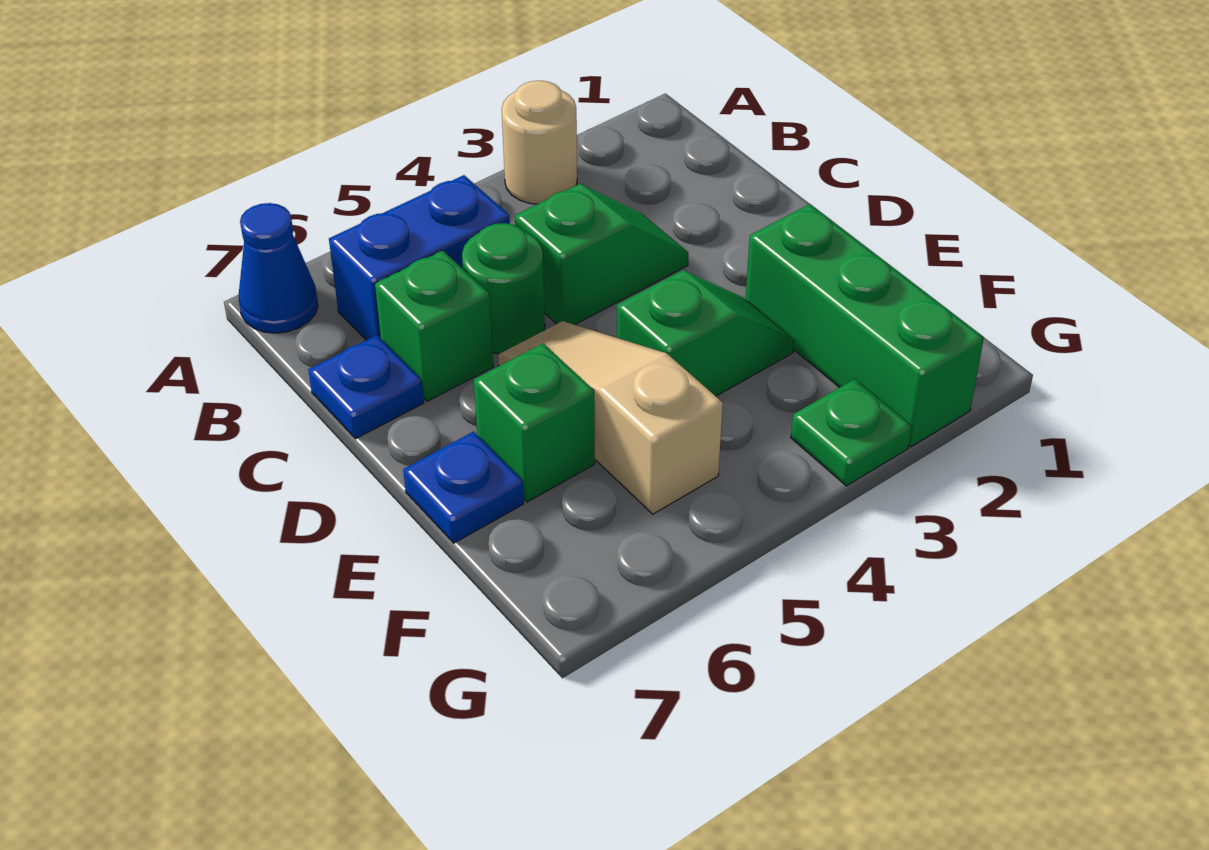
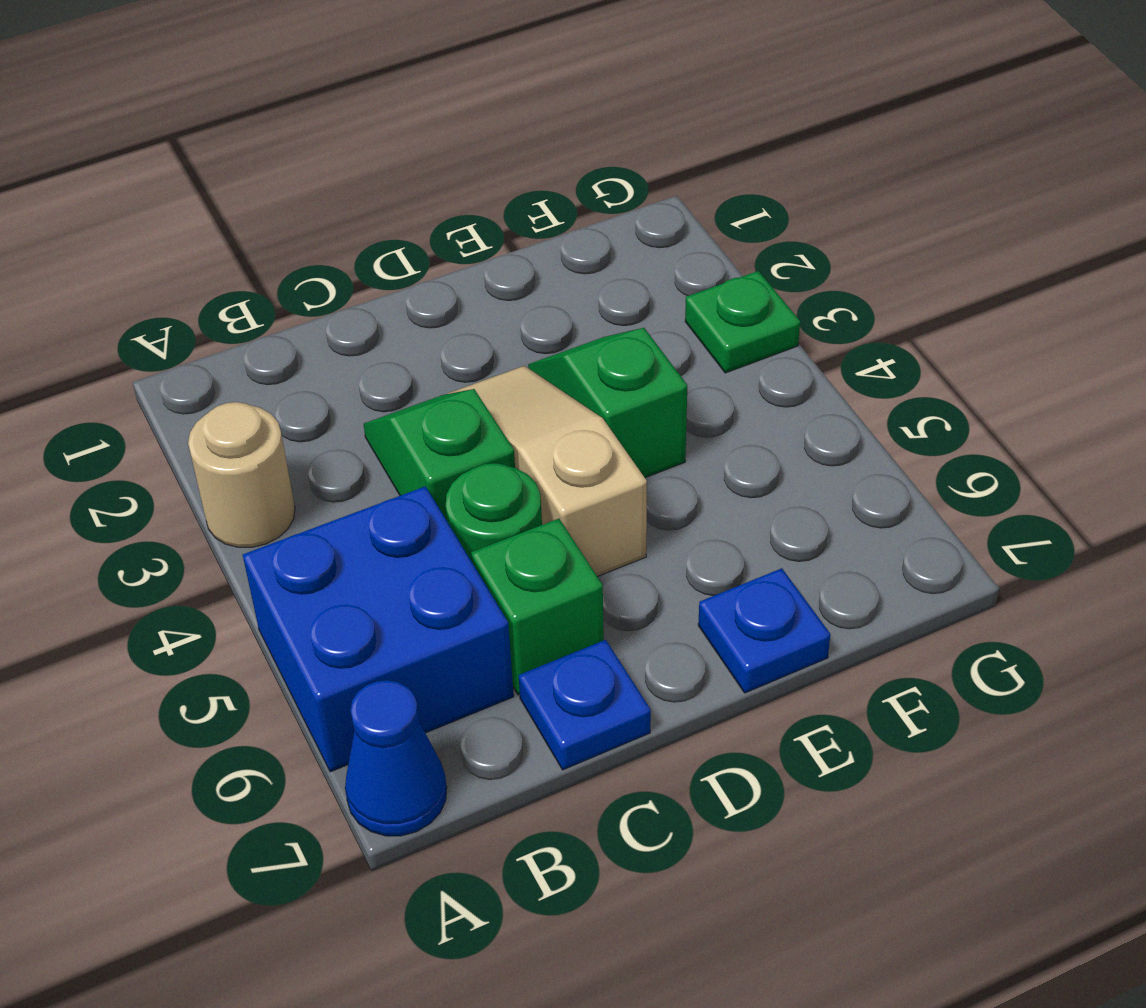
blue 1x2 brick [329,175,510,340] -> blue 2x2 brick [243,486,514,772]
tan 1x3 slope [498,321,723,514] -> tan 1x3 slope turned to [447,366,647,577]
green 1x3 brick [745,204,984,447] -> none
green 1x1 brick [474,343,595,502] -> none

